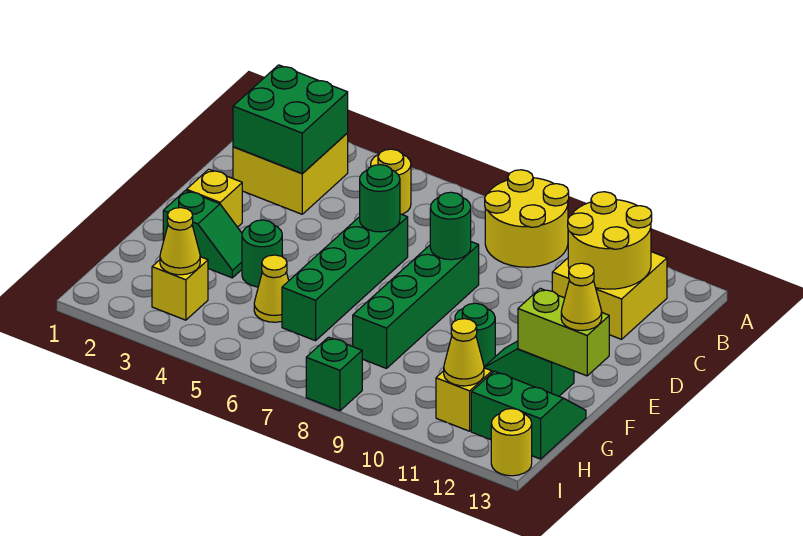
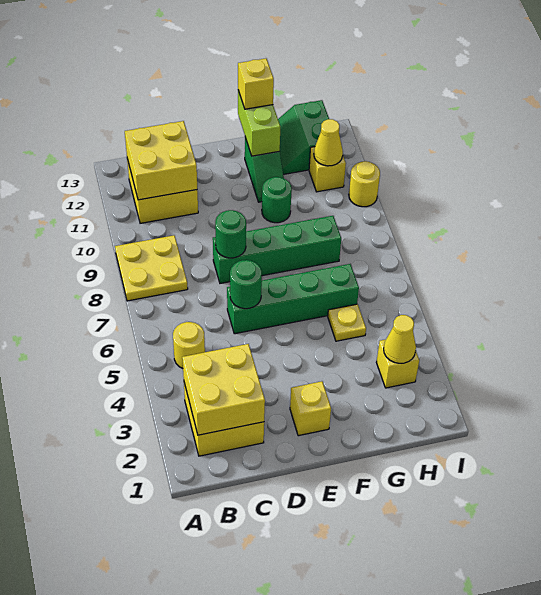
yellow 2x2 round brick [485,170,569,267] -> yellow 2x2 plate [115,235,188,301]
green 2x2 brick [233,65,348,174] -> yellow 2x2 brick [182,344,265,435]
yellow 2x2 round brick [568,192,652,289] -> yellow 2x2 brick [125,121,197,200]
green 1x2 slope [163,190,242,278] -> none
green 1x1 round brick [242,220,282,287] -> none
yellow 1x1 cone [561,263,602,331] -> yellow 1x1 brick [238,58,274,109]
yellow 1x1 cone [254,255,289,322] -> yellow 1x1 plate [328,304,366,341]
green 1x1 brick [306,337,363,411] -> none
yellow 1x1 round brick [491,409,532,476] -> yellow 1x1 round brick moved to [349,161,380,207]

